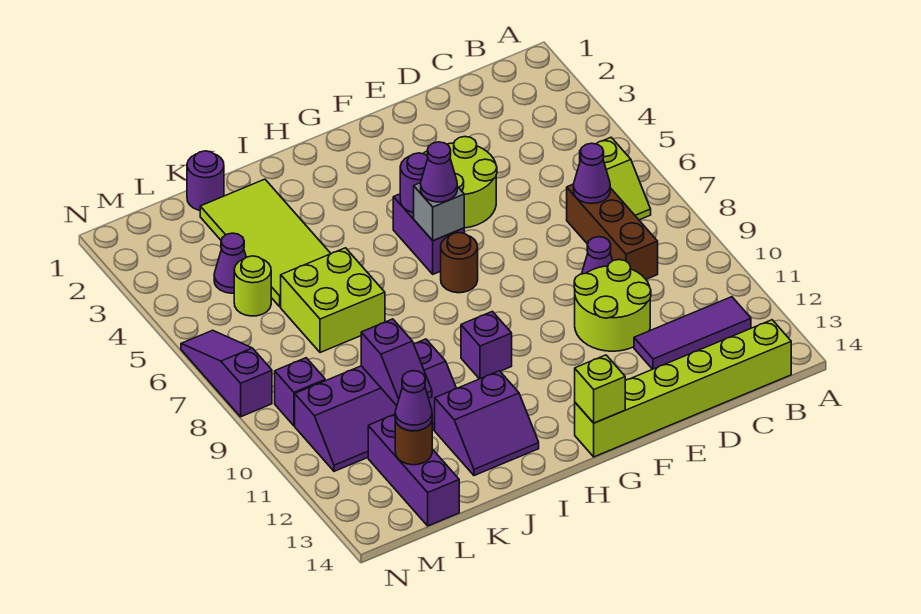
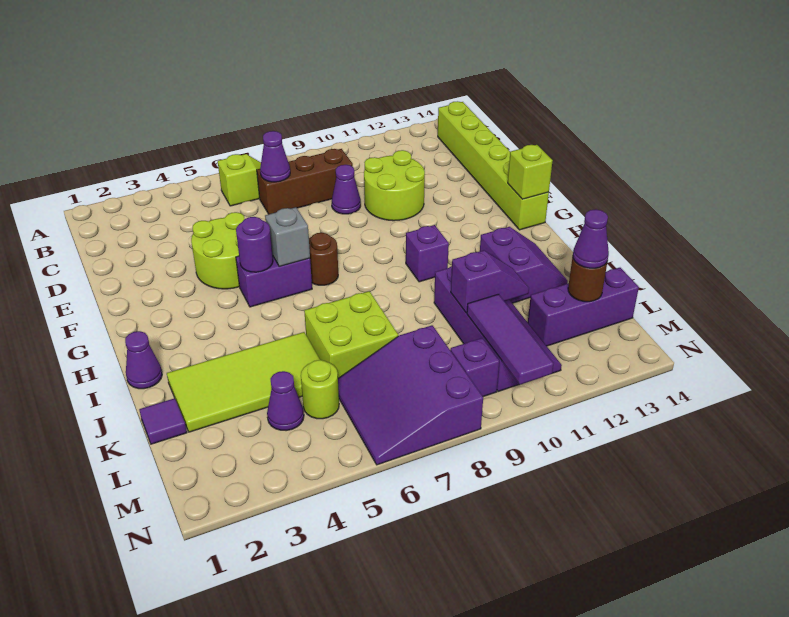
purple 1x3 tile [634,297,751,369] -> purple 1x3 tile moved to [467,294,553,385]
purple 1x1 cone [421,142,457,202] -> purple 1x1 cone moved to [125,331,162,389]
purple 1x1 round brick [187,151,224,210] -> purple 1x1 tile [139,398,187,444]
purple 1x3 slope [181,330,272,417] -> purple 3x3 slope [338,325,483,465]

